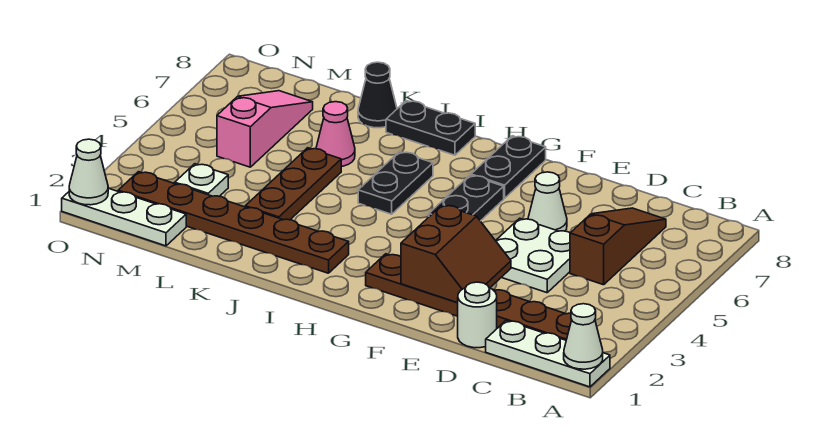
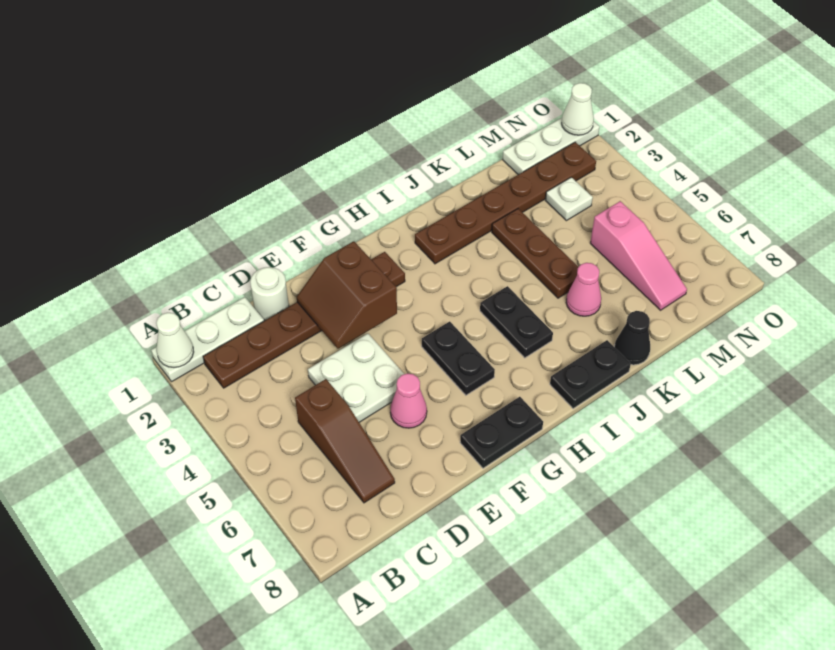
white 1x1 cone [528,172,567,231] -> pink 1x1 cone [390,374,427,428]
black 1x2 plate [471,136,546,198] -> black 1x2 plate turned to [460,397,543,468]

